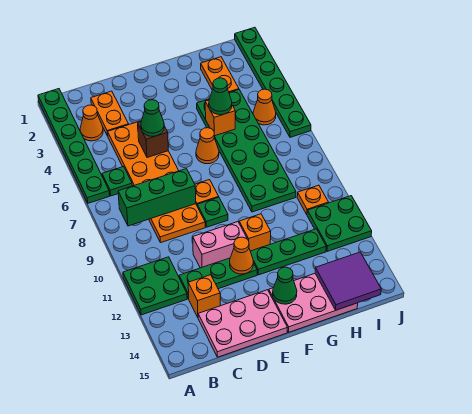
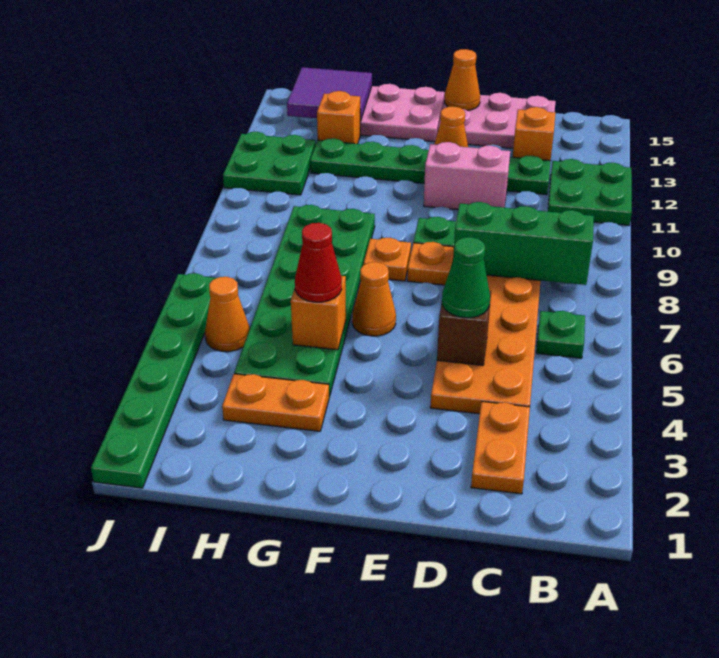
green 1x6 plate [38,89,110,203] -> none
orange 1x1 cone [80,105,103,141] -> orange 1x1 cone moved to [444,49,480,111]
orange 1x1 brick [239,214,271,251] -> orange 1x1 brick moved to [317,91,360,144]
green 1x1 cone [273,267,297,304] -> none
green 1x1 cone [209,78,232,115] -> red 1x1 cone [295,223,342,302]
orange 1x2 plate [201,57,239,93] -> orange 1x2 plate turned to [222,374,329,431]
orange 1x1 plate [297,185,329,214] -> orange 1x1 plate moved to [364,238,411,281]

